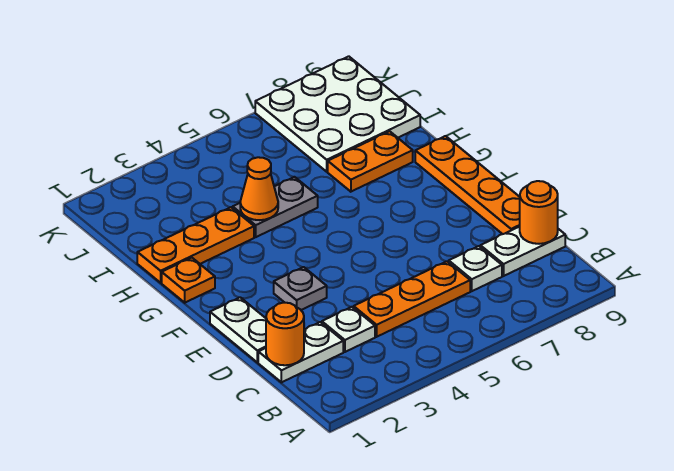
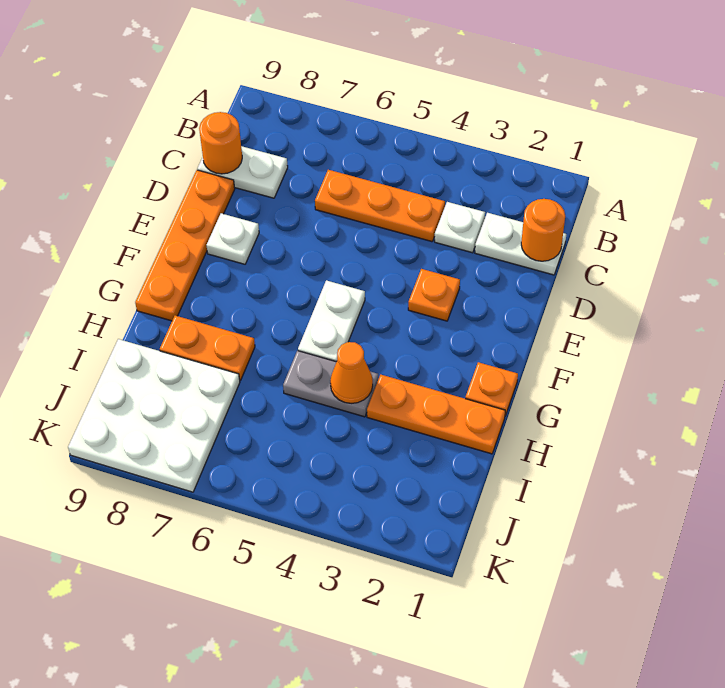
white 1x1 plate [449,246,502,291] -> white 1x1 plate moved to [206,213,259,264]
white 1x2 plate [210,297,266,362] -> white 1x2 plate moved to [298,280,365,362]
grey 1x1 plate [274,267,327,310] -> orange 1x1 plate [408,269,460,321]

